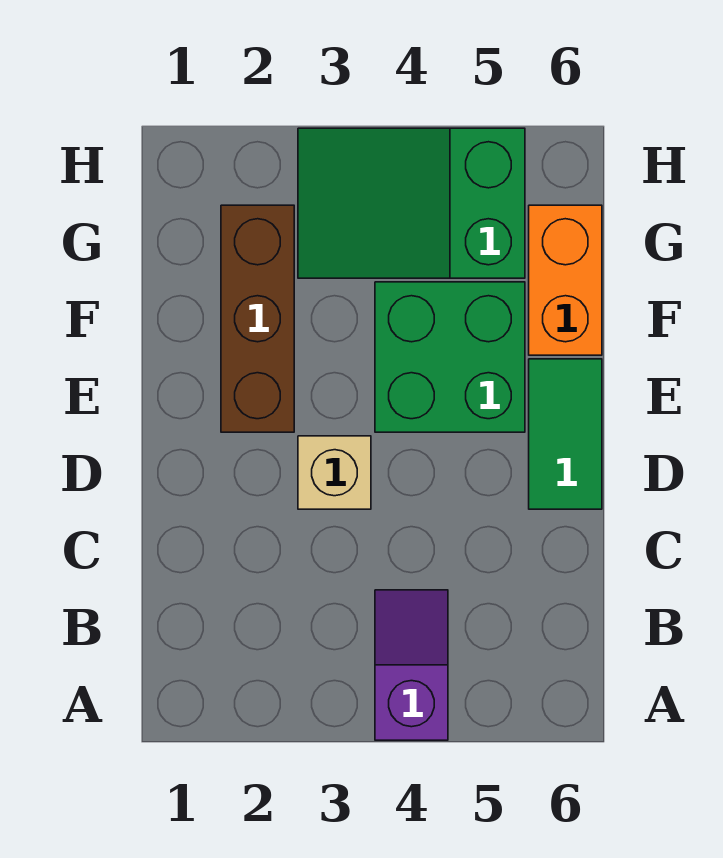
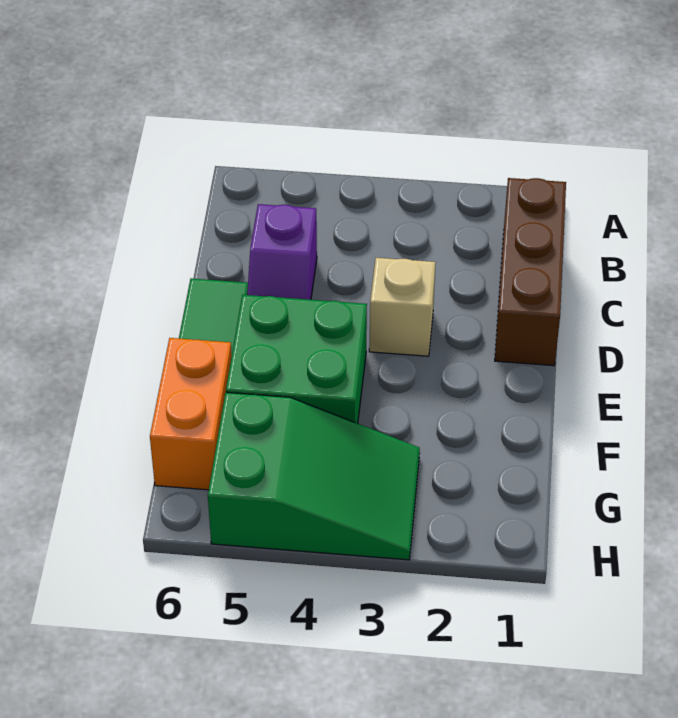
purple 1x2 slope [375,590,448,740] -> purple 1x2 slope moved to [247,204,317,300]
brown 1x3 brick [221,205,294,432] -> brown 1x3 brick moved to [495,178,566,366]

